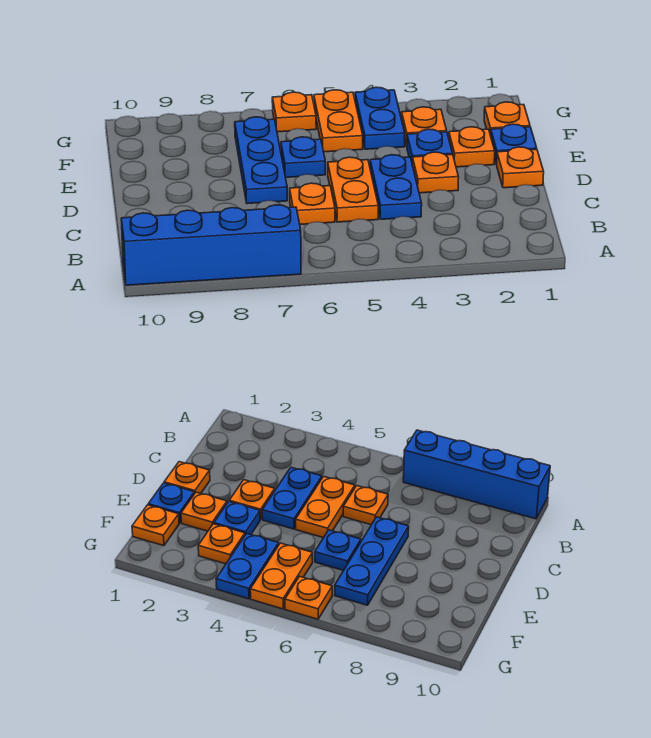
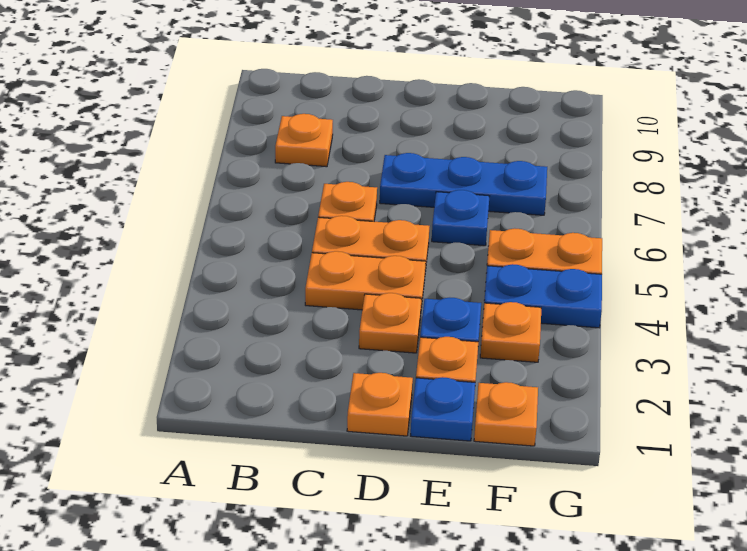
blue 1x4 brick [121,205,301,285] -> none
blue 1x2 plate [370,155,422,219] -> orange 1x2 plate [305,251,426,310]
orange 1x1 plate [272,92,316,132] -> orange 1x1 plate moved to [275,114,333,167]

